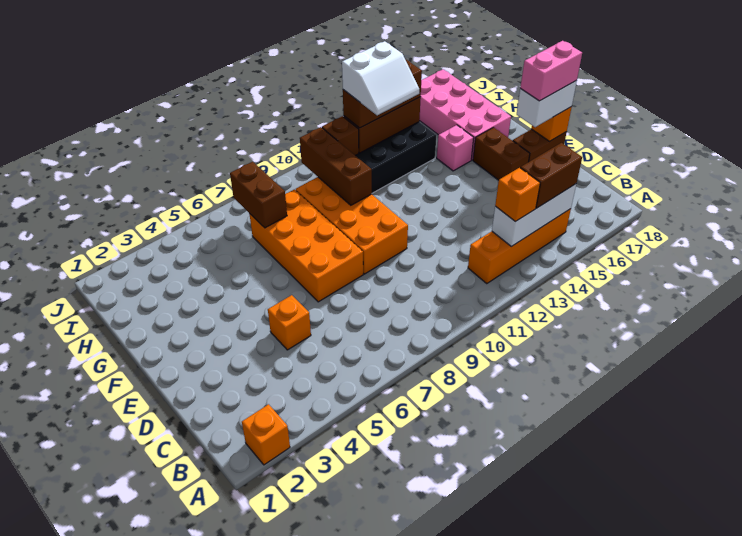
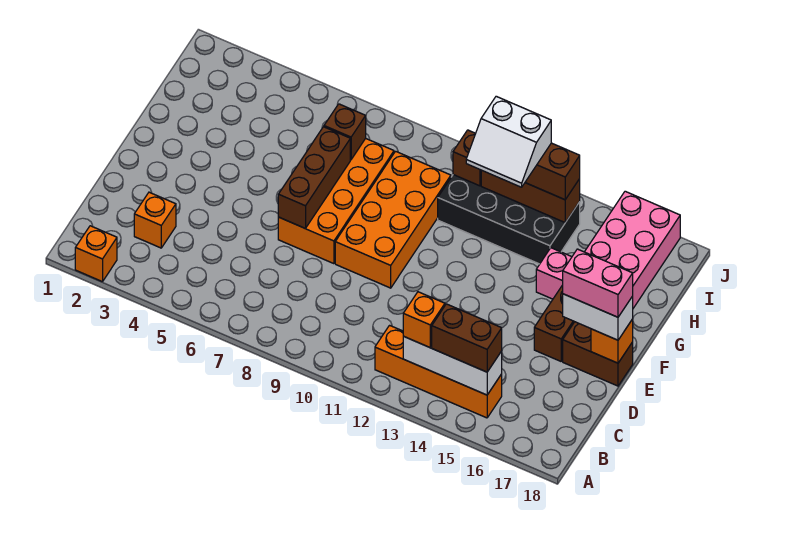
orange 1x1 brick [268,295,311,350] -> orange 1x1 brick moved to [134,192,176,248]
brown 1x3 brick [300,127,372,205] -> brown 1x3 brick moved to [278,127,350,228]
brown 1x2 brick [230,162,287,228] -> brown 1x1 brick [324,104,366,160]

